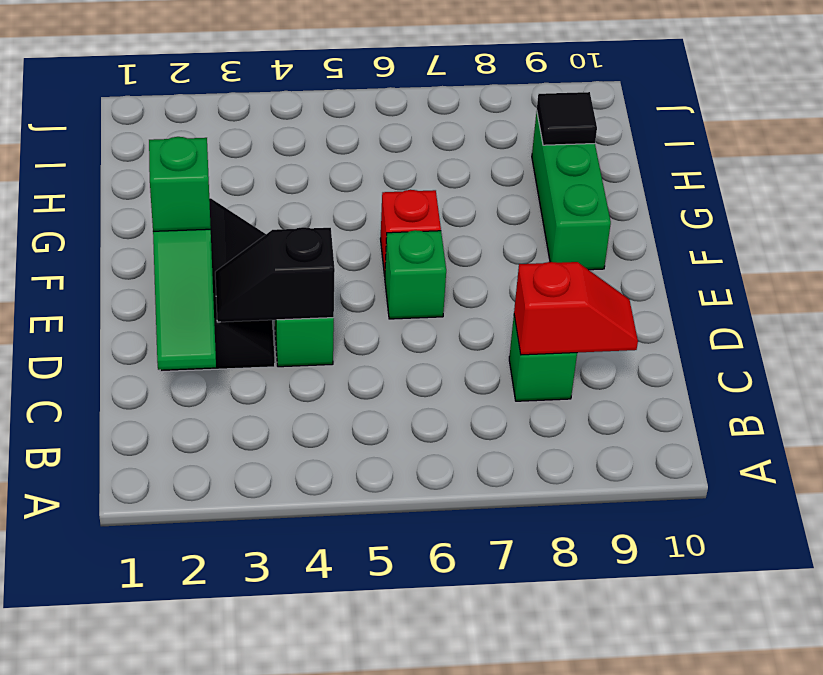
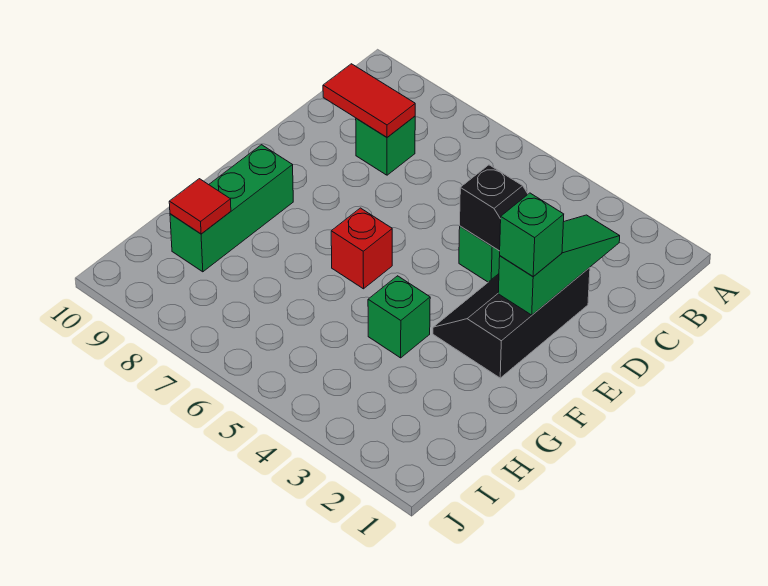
red 1x2 slope [514,262,638,355] -> red 1x2 tile [323,64,415,137]
green 1x1 brick [385,230,446,319] -> green 1x1 brick moved to [368,276,430,358]
black 1x1 tile [537,92,597,145] -> red 1x1 tile [169,179,231,234]

